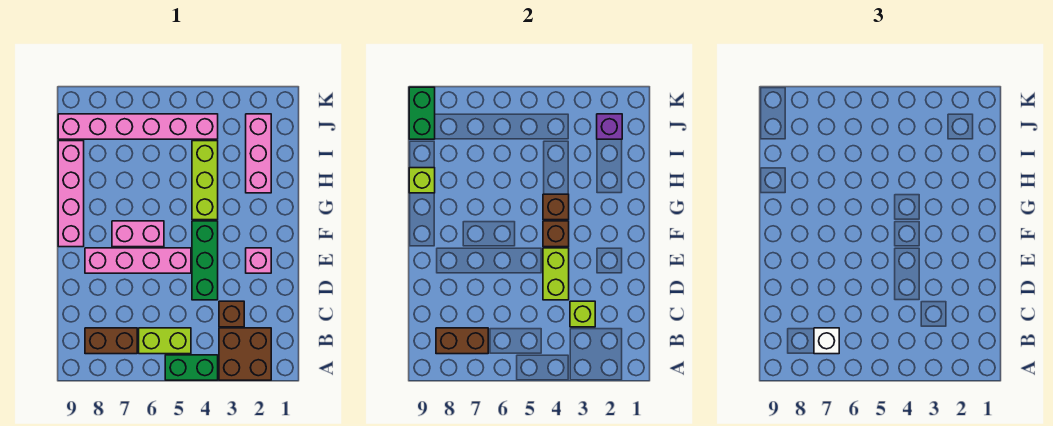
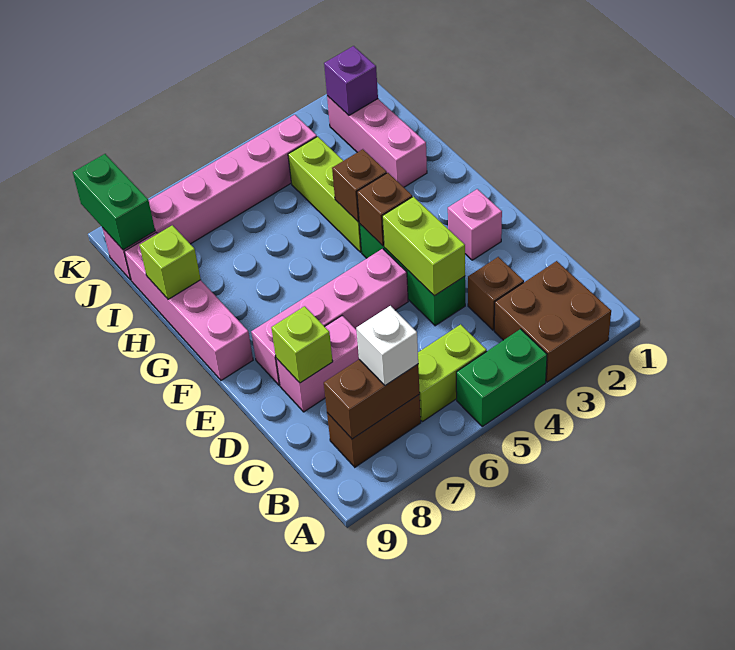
lime 1x1 brick [570,301,595,327] -> lime 1x1 brick moved to [271,306,333,383]
pink 1x2 brick [112,221,164,247] -> pink 1x2 brick moved to [276,316,359,412]

